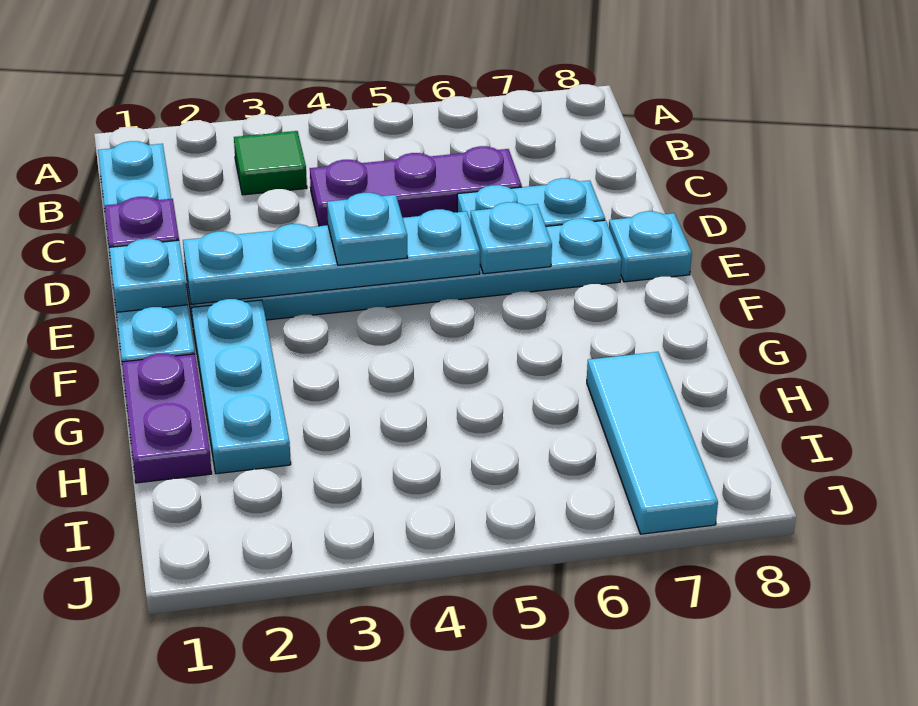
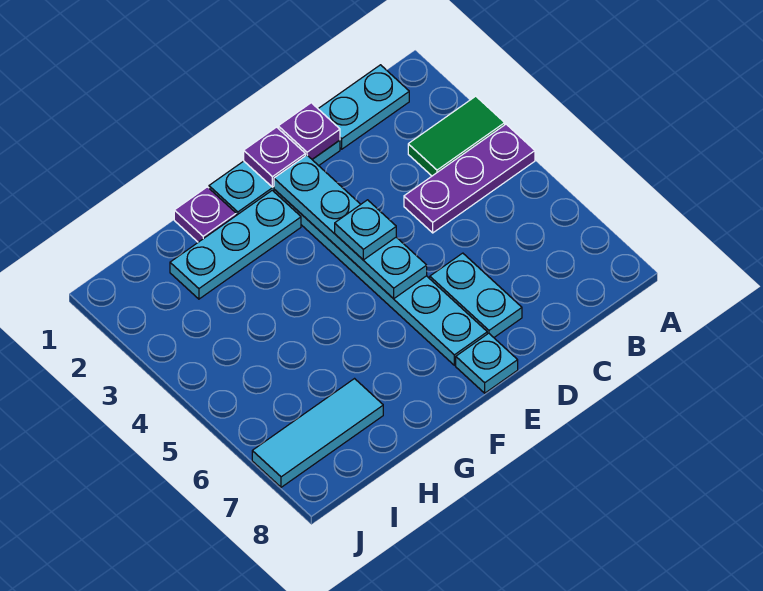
green 1x1 tile [234,131,307,195] -> green 1x2 tile [408,96,505,176]
purple 1x3 plate [310,146,522,226] -> purple 1x3 plate turned to [404,124,535,233]
cyan 1x1 plate [109,239,188,312] -> purple 1x1 plate [244,127,305,187]
cyan 1x1 plate [470,202,552,274] -> none
purple 1x2 plate [122,354,212,483] -> purple 1x1 plate [174,187,236,242]

